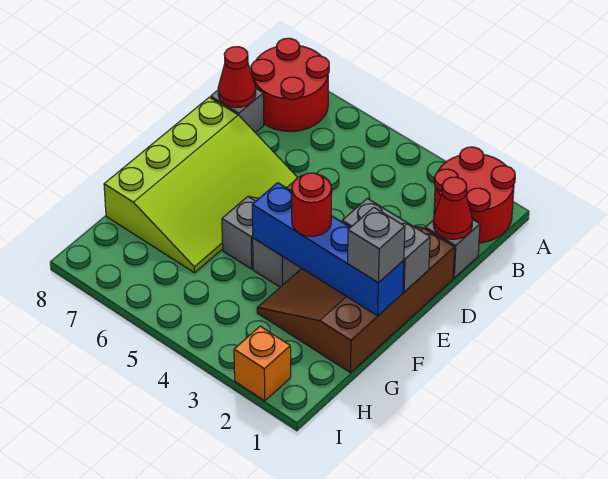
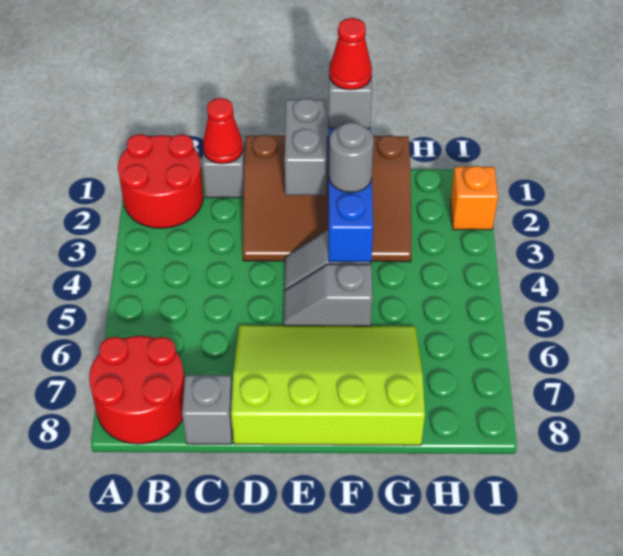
red 1x1 cone [218,47,256,108] -> red 1x1 cone moved to [329,18,372,90]
red 1x1 round brick [292,173,332,236] -> grey 1x1 round brick [329,122,374,193]

